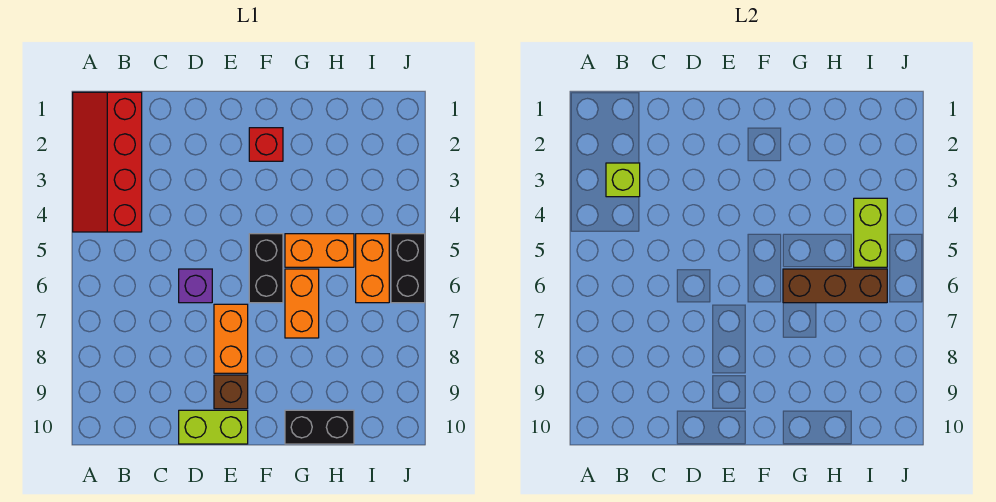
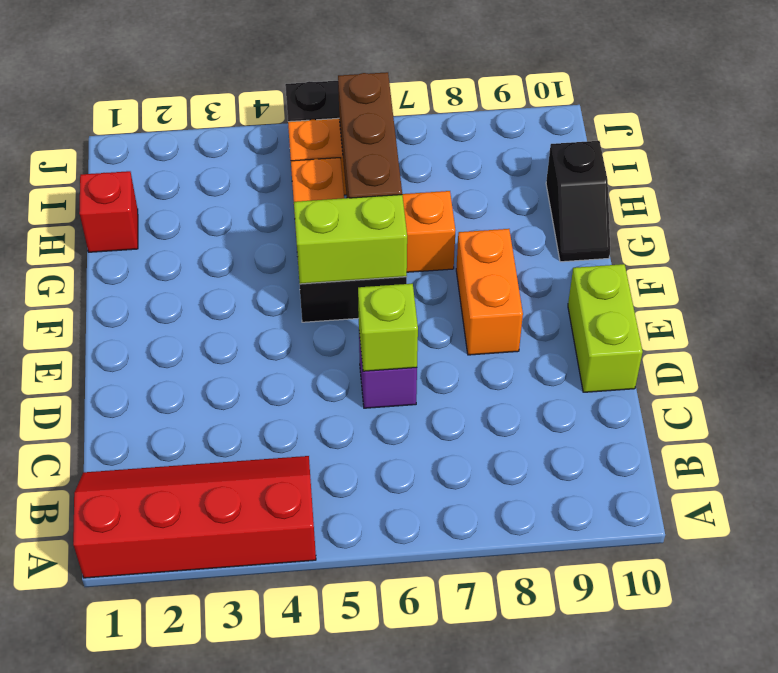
red 2x4 slope [73,92,142,232] -> red 2x4 slope turned to [73,456,316,578]
lime 1x1 brick [606,163,640,197] -> lime 1x1 brick moved to [358,284,418,371]
orange 1x2 brick [214,304,248,373] -> orange 1x2 brick turned to [456,229,523,355]
brown 1x1 brick [214,375,248,409] -> none
red 1x1 brick [249,128,283,161] -> red 1x1 brick moved to [79,171,138,252]
black 1x2 brick [285,410,354,444] -> black 1x2 slope [546,141,610,262]
lime 1x2 brick [854,198,887,267] -> lime 1x2 brick moved to [294,195,407,284]

